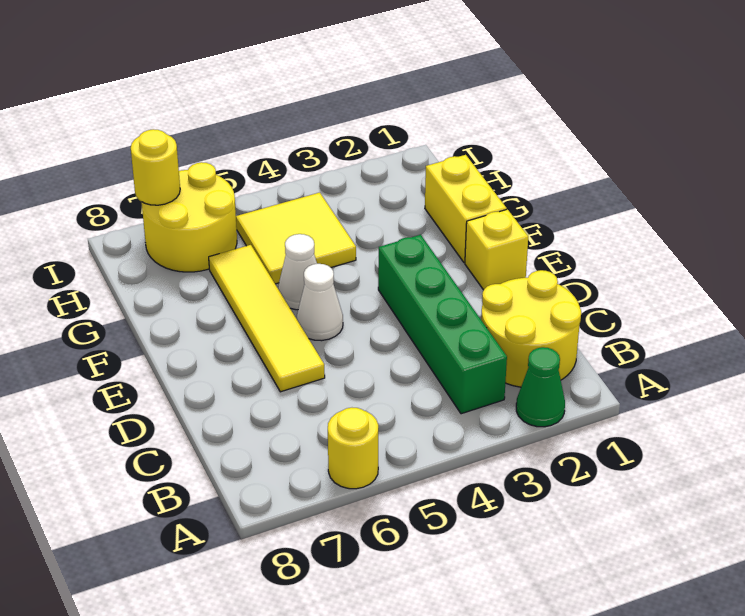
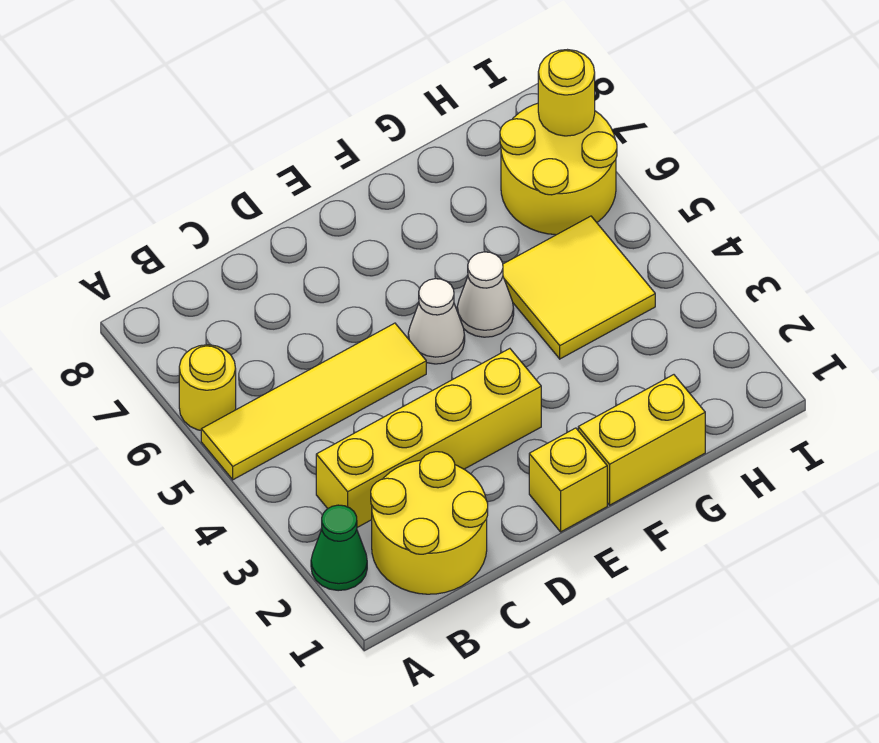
green 1x4 brick [378,235,507,414] -> yellow 1x4 brick [316,349,541,527]
yellow 1x4 tile [209,245,325,392] -> yellow 1x4 tile moved to [201,323,426,480]

